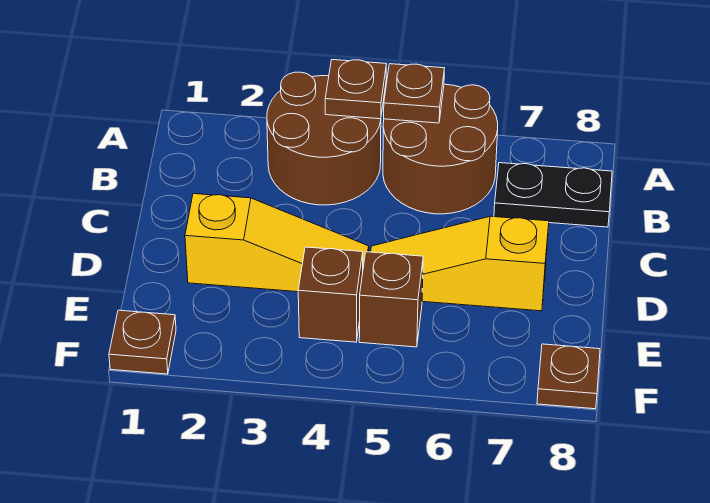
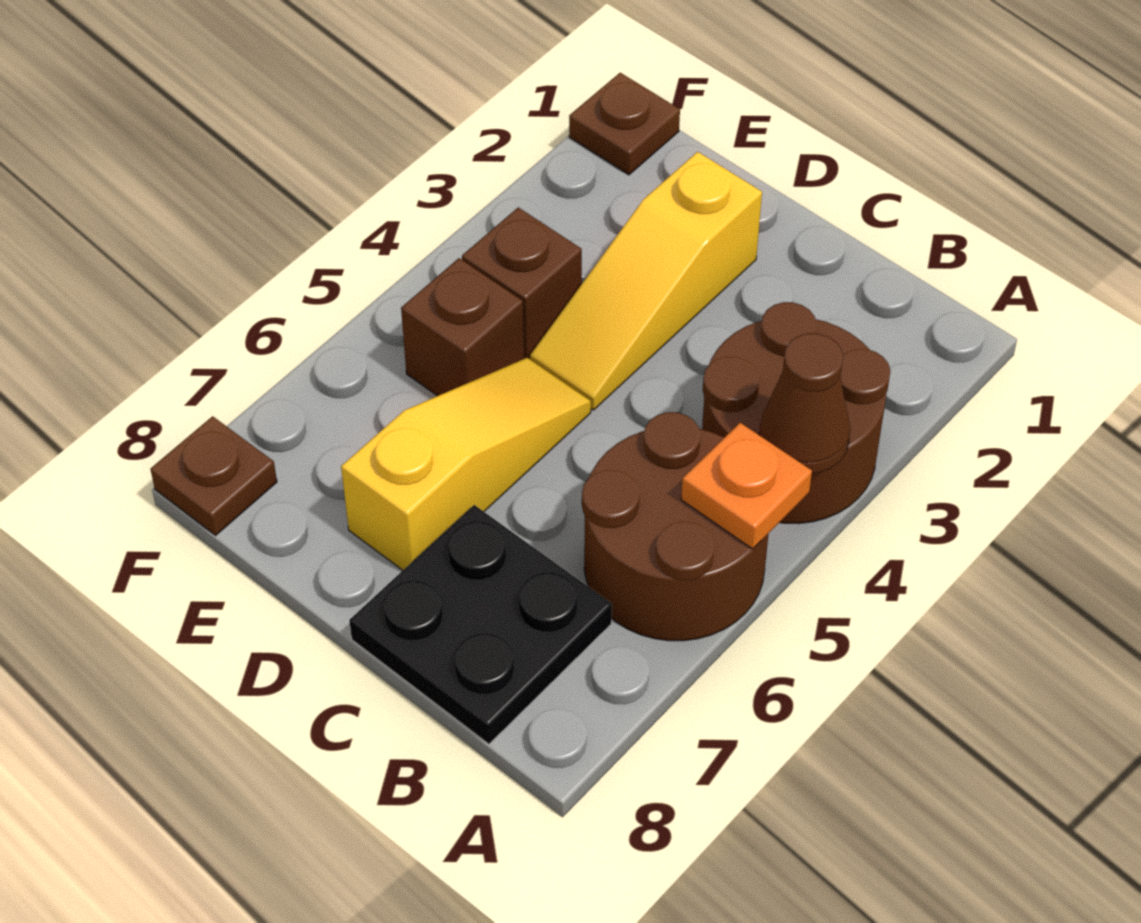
brown 1x1 plate [325,60,386,119] -> brown 1x1 cone [759,333,850,474]
brown 1x1 plate [384,64,444,123] -> orange 1x1 plate [681,423,812,549]
black 1x2 plate [494,163,612,227] -> black 2x2 plate [349,505,612,744]

